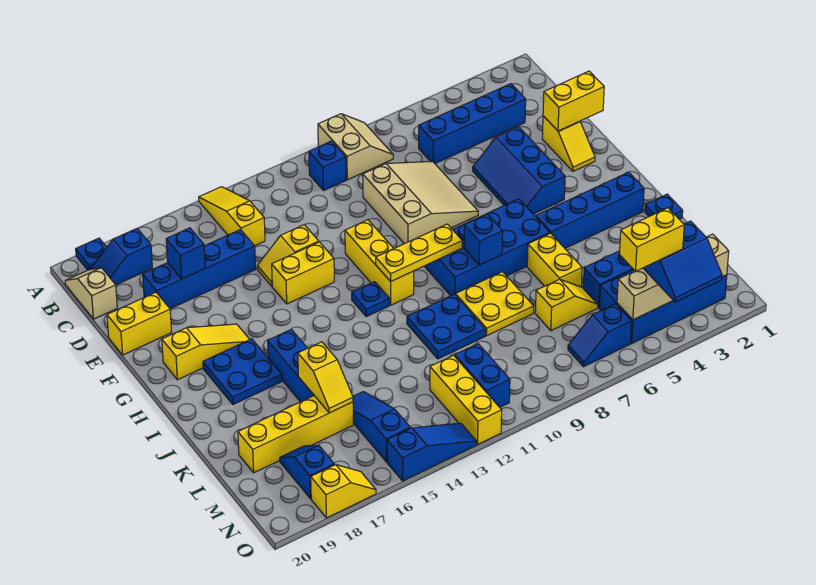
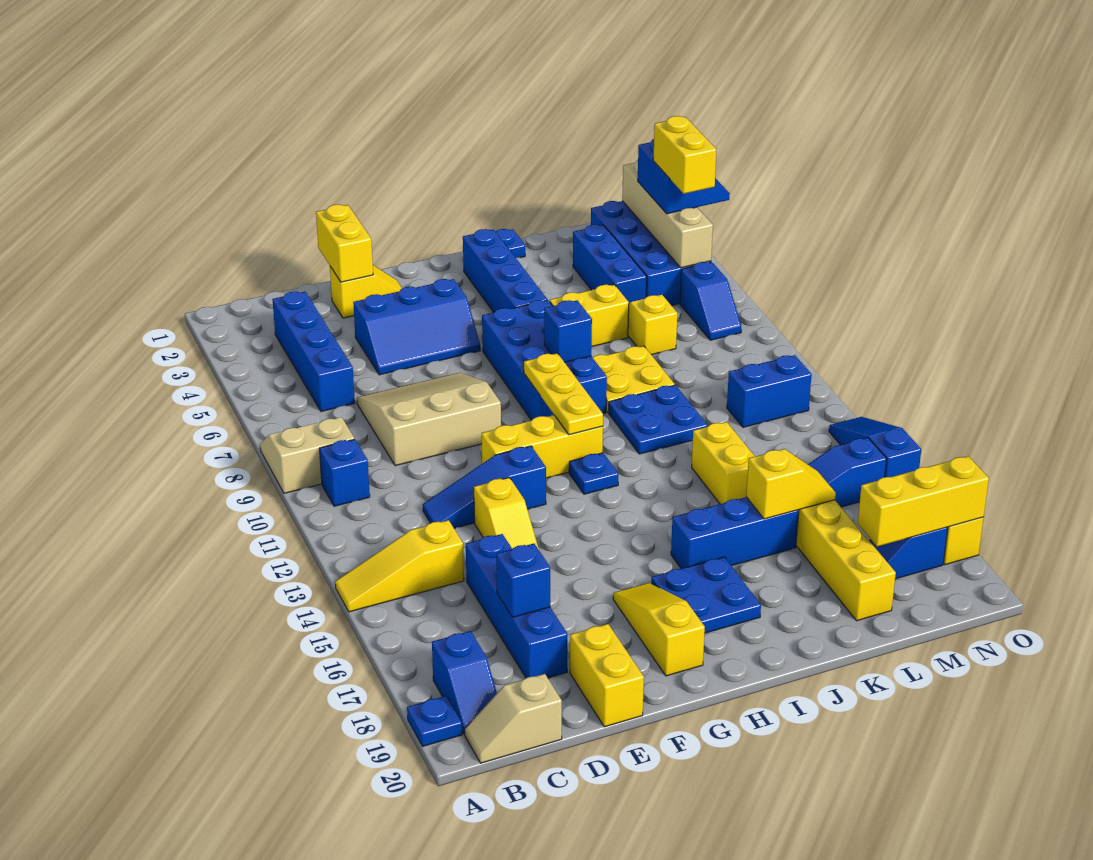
none -> blue 1x3 slope [423,446,546,528]
yellow 1x2 brick [272,242,334,304] -> yellow 1x2 brick moved to [692,422,755,504]
yellow 1x3 brick [430,355,502,444] -> yellow 1x3 brick moved to [858,456,989,547]

